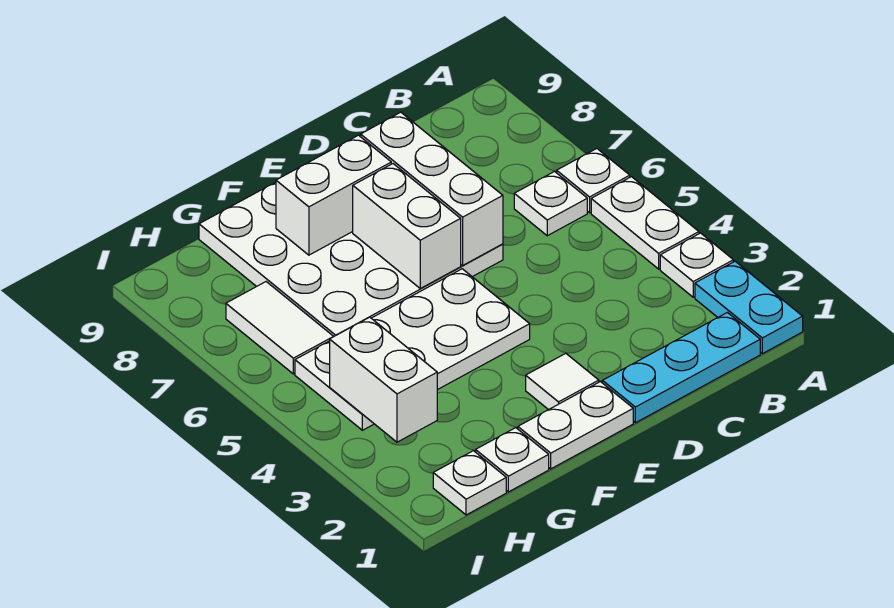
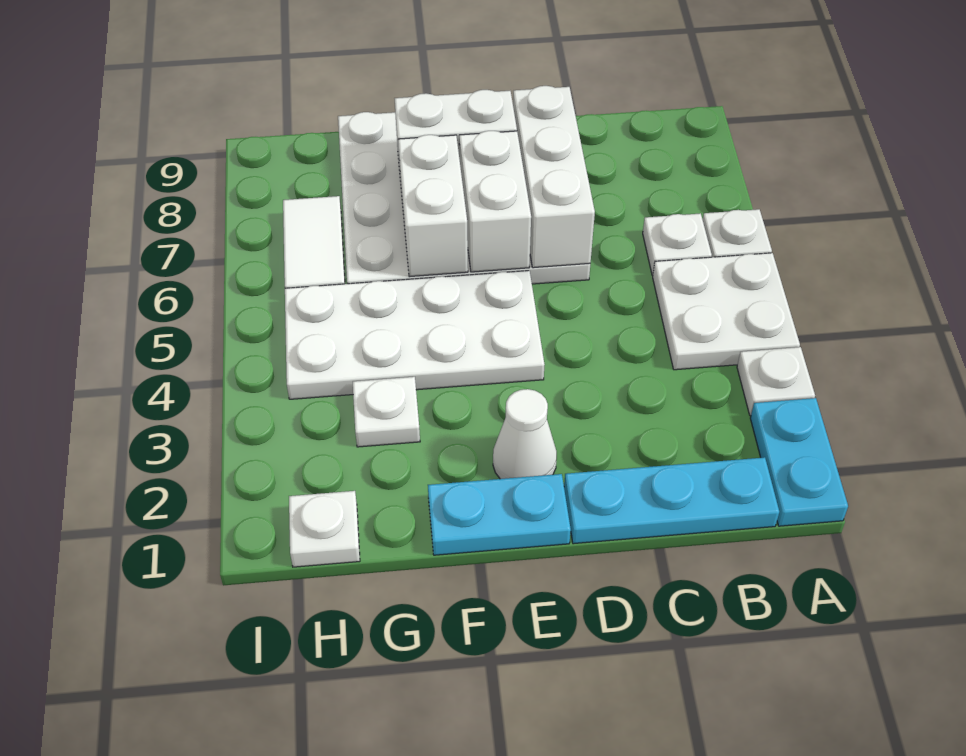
white 1x2 plate [591,177,699,269] -> white 2x2 plate [653,253,800,370]
white 1x2 plate [518,382,633,469] -> cyan 1x2 plate [428,474,571,555]
white 1x1 tile [526,353,599,410] -> white 1x1 cone [493,389,557,479]
white 1x1 plate [476,428,549,492] -> white 1x1 plate moved to [353,377,420,447]
white 1x2 brick [330,317,437,442] -> white 1x2 brick moved to [398,135,468,277]

